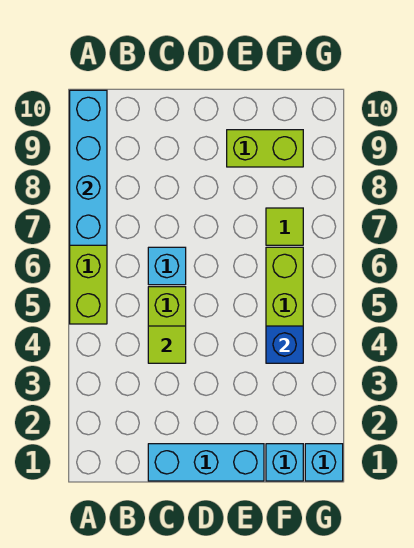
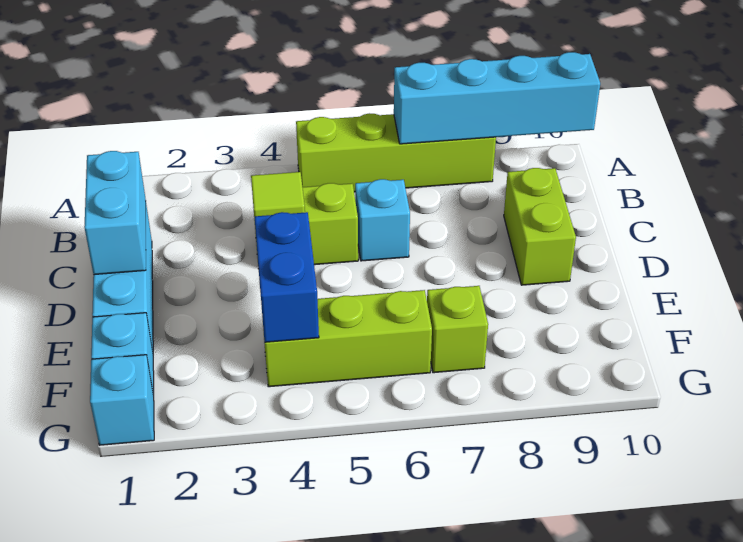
none -> cyan 1x2 brick [84,151,146,275]
lime 1x2 brick [227,130,303,167] -> lime 1x2 brick moved to [504,168,576,285]
blue 1x1 brick [266,326,303,363] -> blue 1x2 brick [254,212,319,342]
lime 1x1 tile [266,208,303,245] -> lime 1x1 brick [427,286,488,373]

